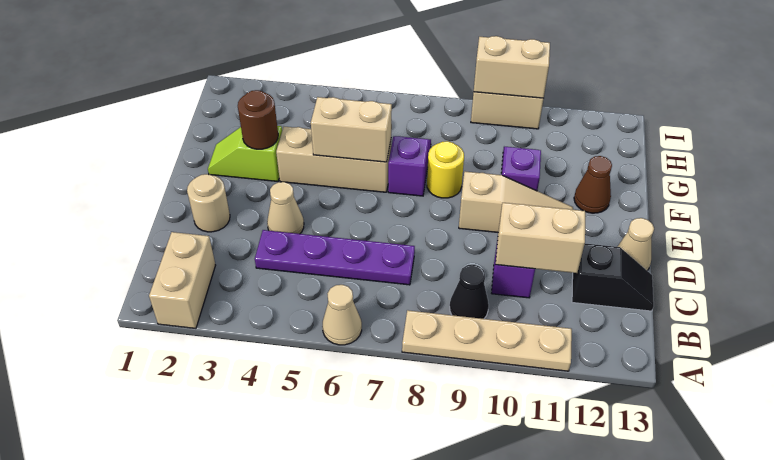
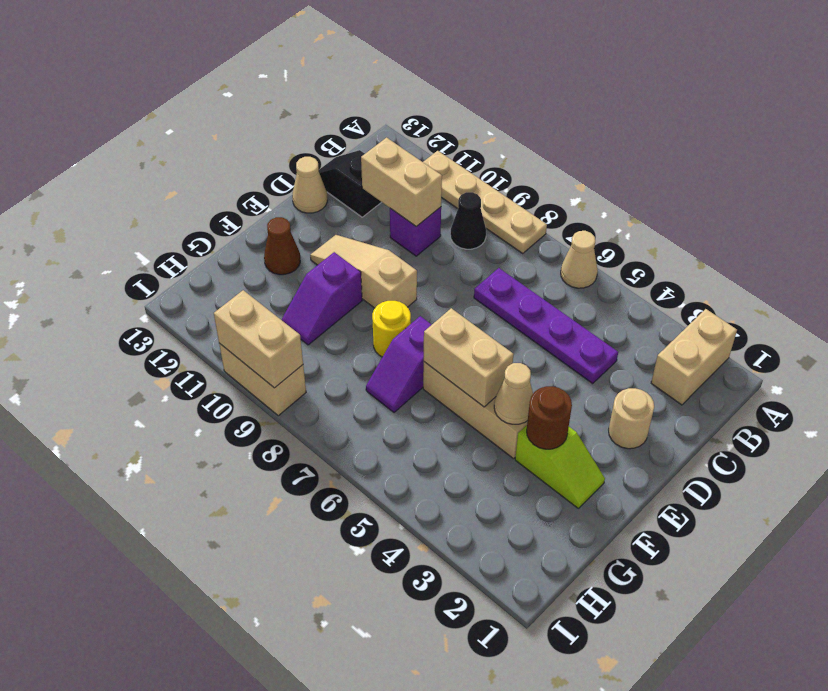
tan 1x1 cone [267,182,304,234] -> tan 1x1 cone moved to [494,363,533,424]

